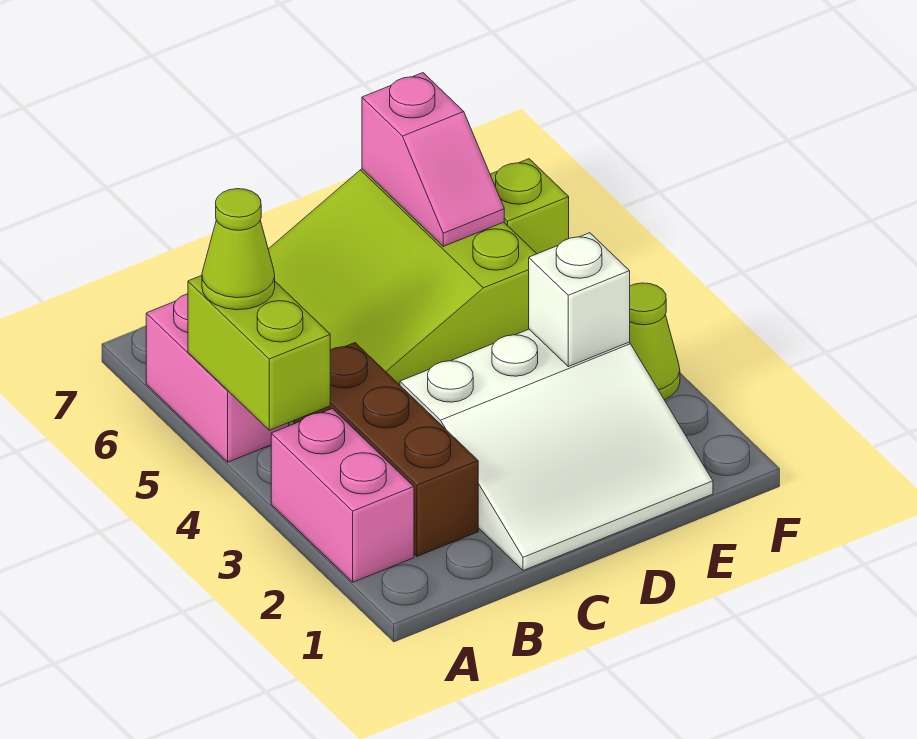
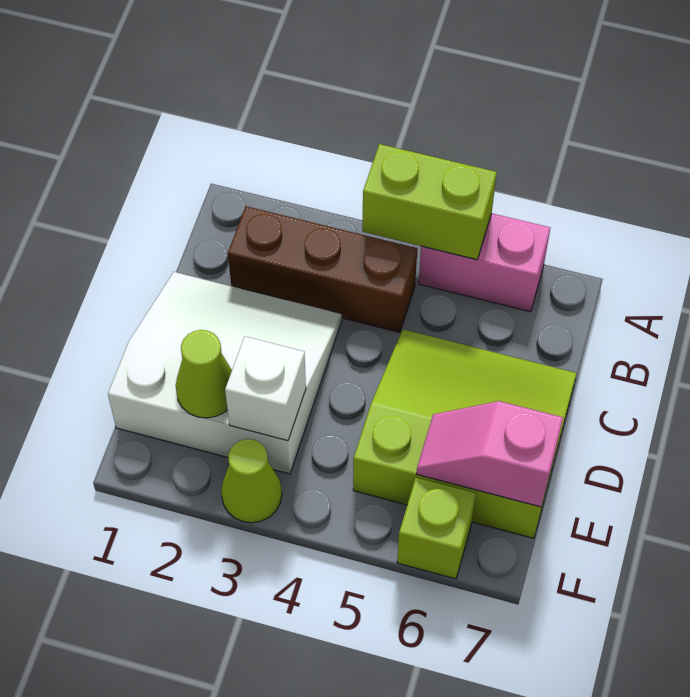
pink 1x2 brick [271,409,414,582] -> none
lime 1x1 cone [202,189,275,310] -> lime 1x1 cone moved to [176,330,232,418]
white 3x3 slope [400,329,713,570] -> white 3x3 slope turned to [108,272,342,474]

